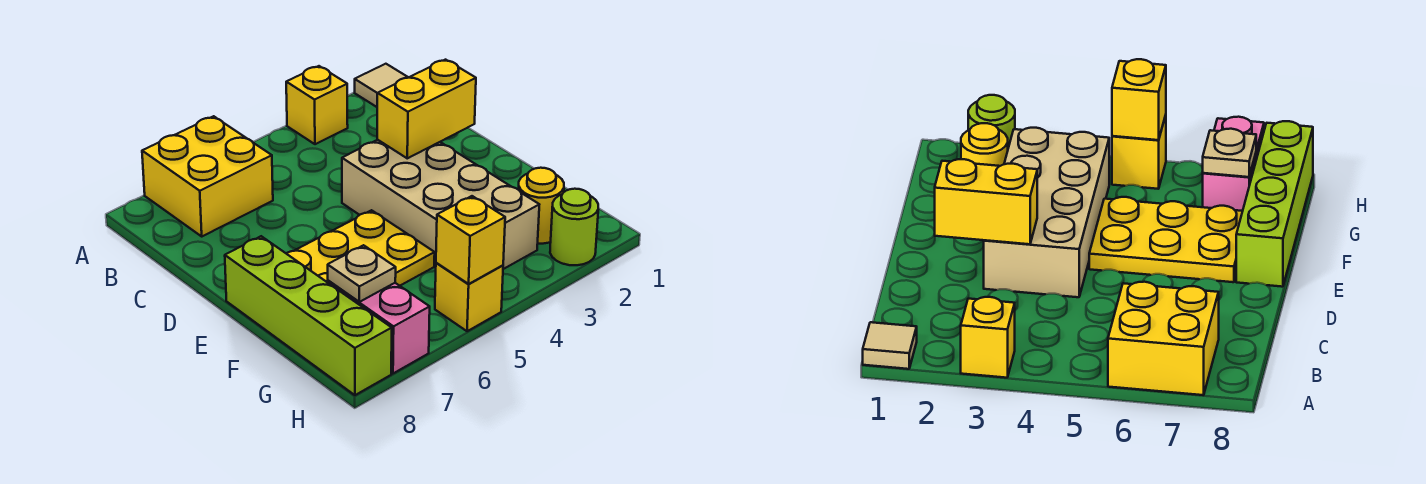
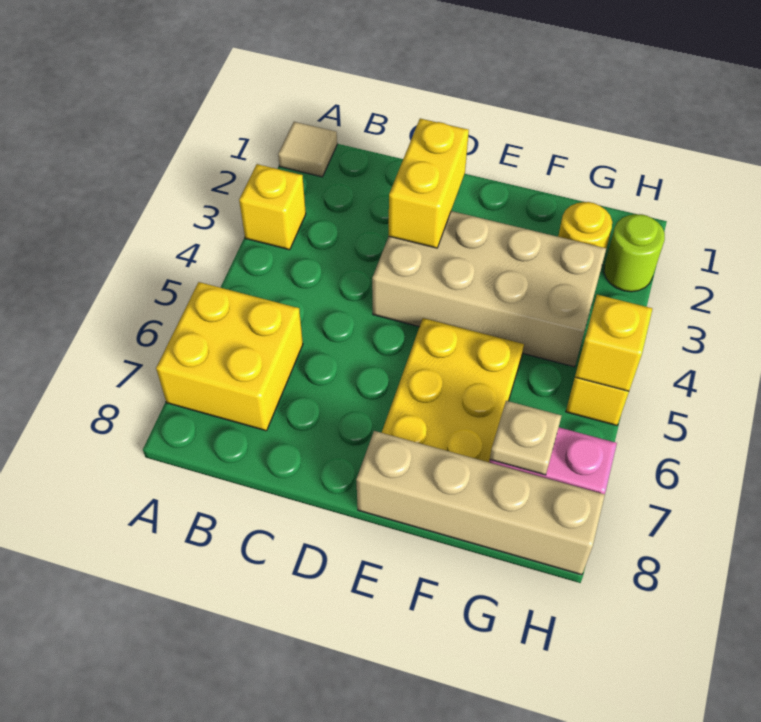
lime 1x4 brick [225,236,392,395] -> tan 1x4 brick [356,431,605,575]

